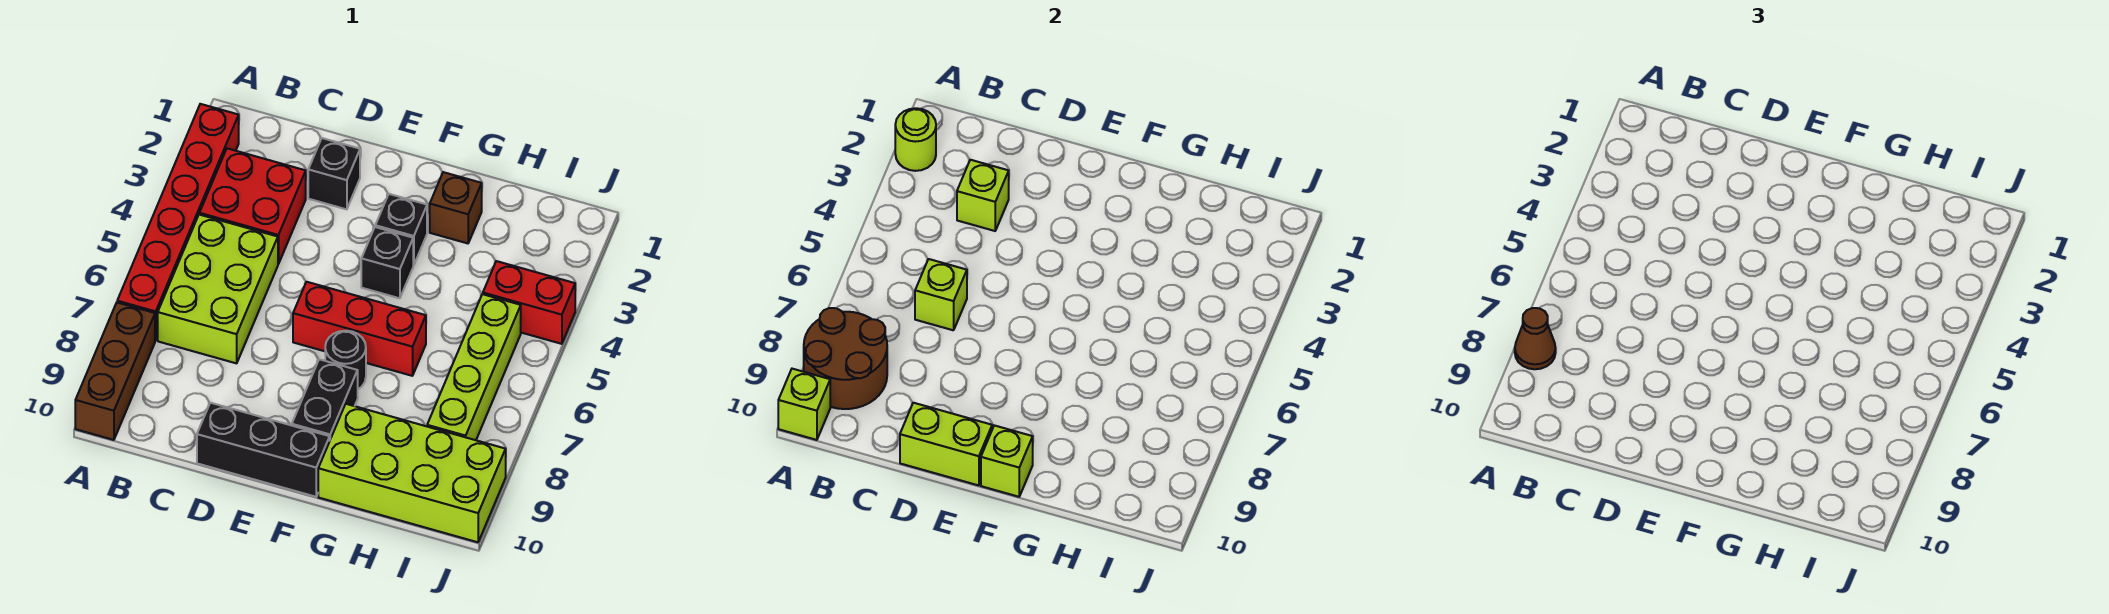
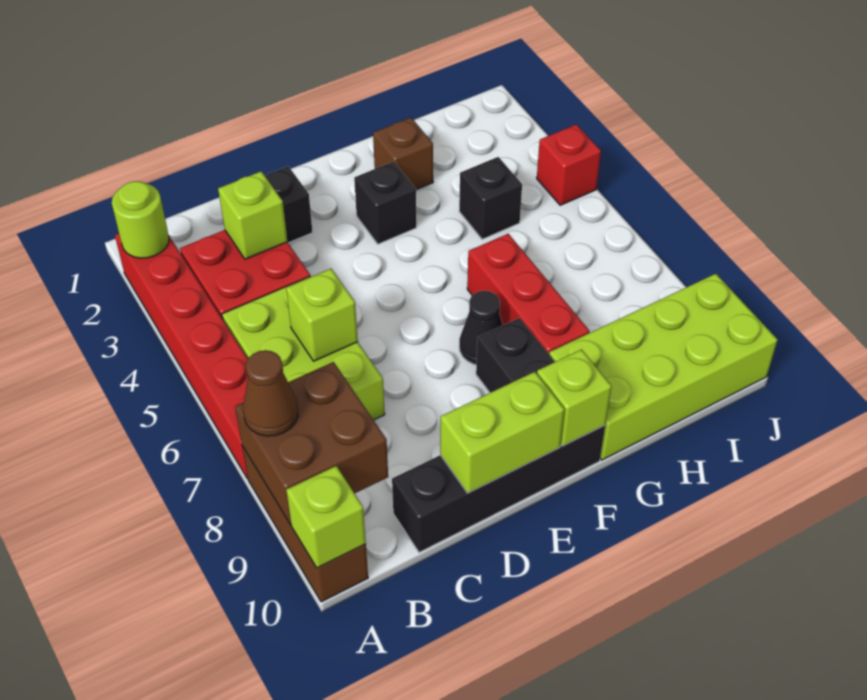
brown 2x2 round brick [804,308,887,409] -> brown 2x2 brick [235,362,388,524]
black 1x3 brick [197,403,330,497] -> black 1x4 brick [392,425,605,552]
red 1x3 brick [293,282,426,376] -> red 1x3 brick turned to [467,234,589,354]
black 1x1 brick [361,227,413,298] -> black 1x1 brick moved to [459,157,522,239]
black 1x1 round brick [325,331,366,389] -> black 1x1 cone [459,291,503,365]
red 1x2 brick [483,261,575,344] -> red 1x1 brick [537,124,601,205]
lime 1x4 brick [427,294,521,440] -> none

